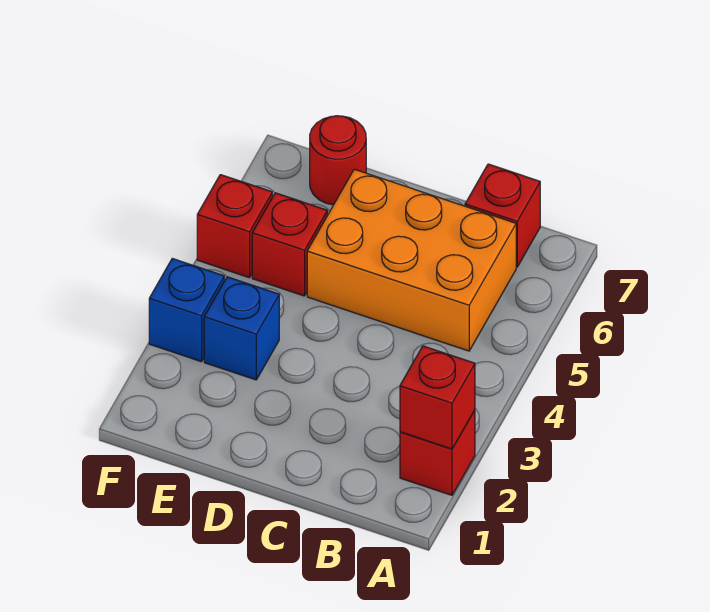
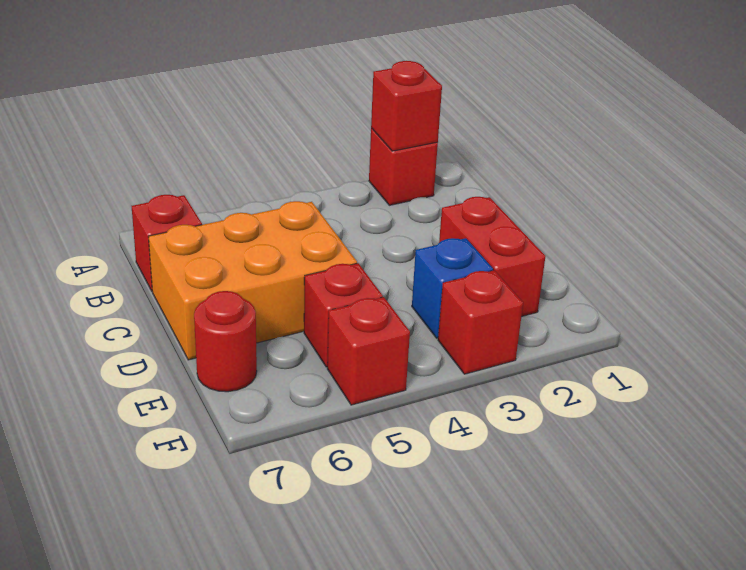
orange 2x3 brick [307,169,516,351] -> orange 2x3 brick turned to [148,201,357,360]
none -> red 1x2 brick [439,197,545,317]
blue 1x1 brick [149,258,224,362] -> red 1x1 brick [438,270,523,374]

